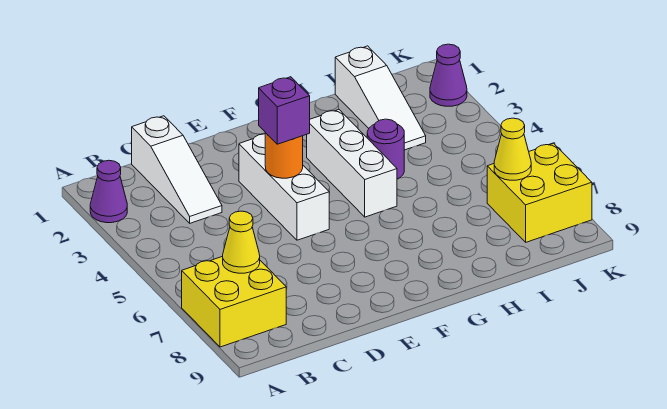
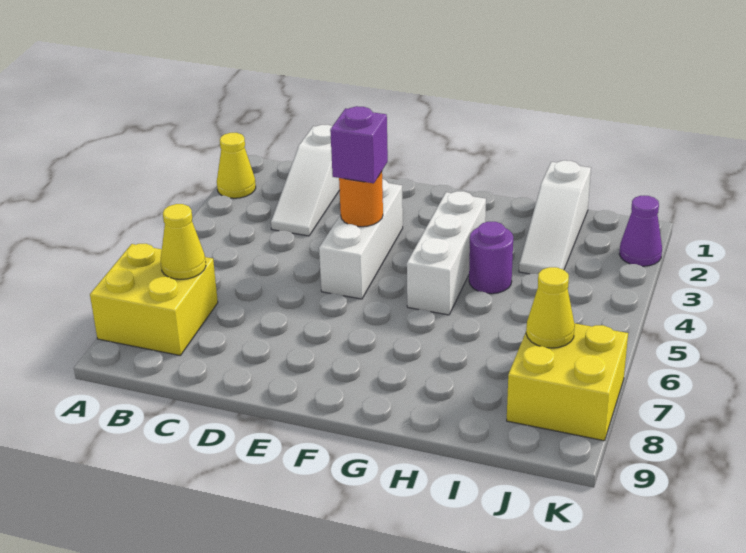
purple 1x1 cone [90,160,127,223] -> yellow 1x1 cone [217,133,256,198]

